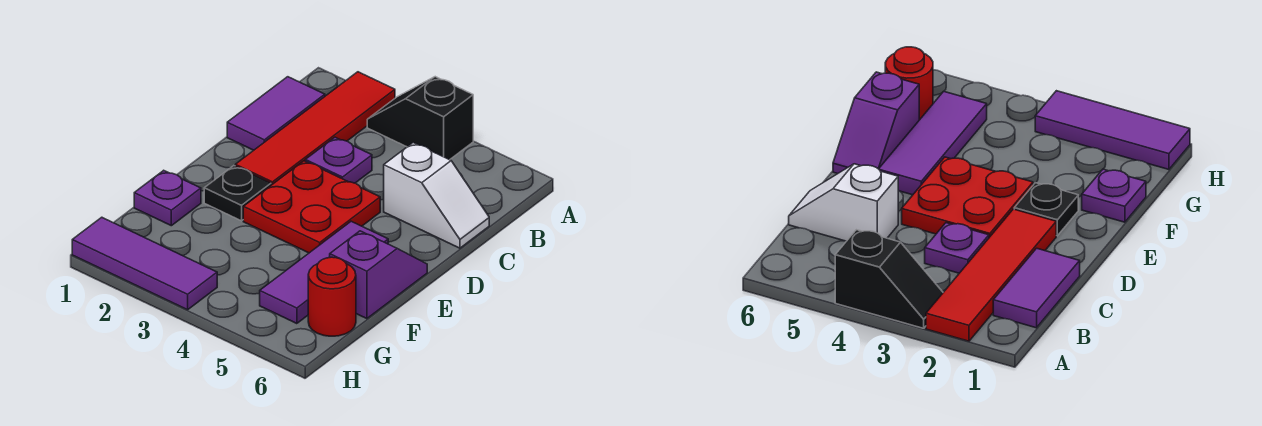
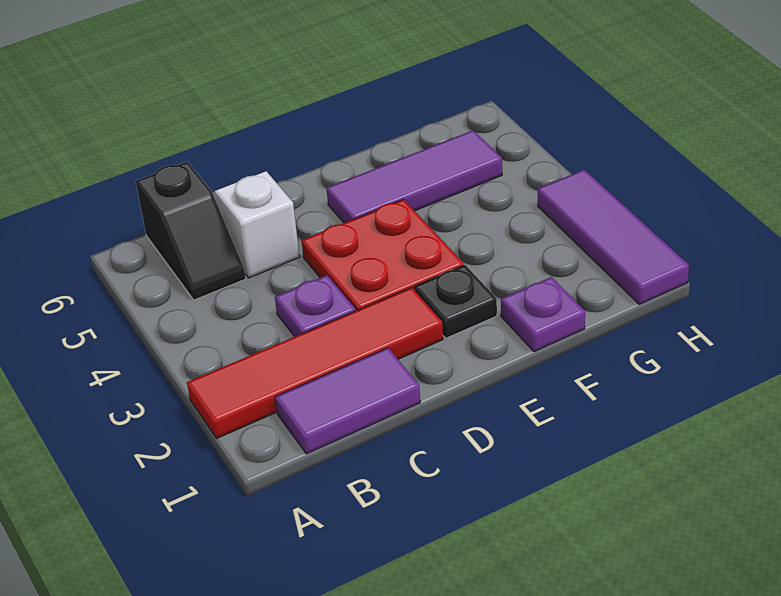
black 1x2 slope [367,77,473,160] -> black 1x2 slope moved to [136,162,246,300]
purple 1x2 slope [330,231,427,319] -> none
red 1x1 round brick [308,257,356,336] -> none

